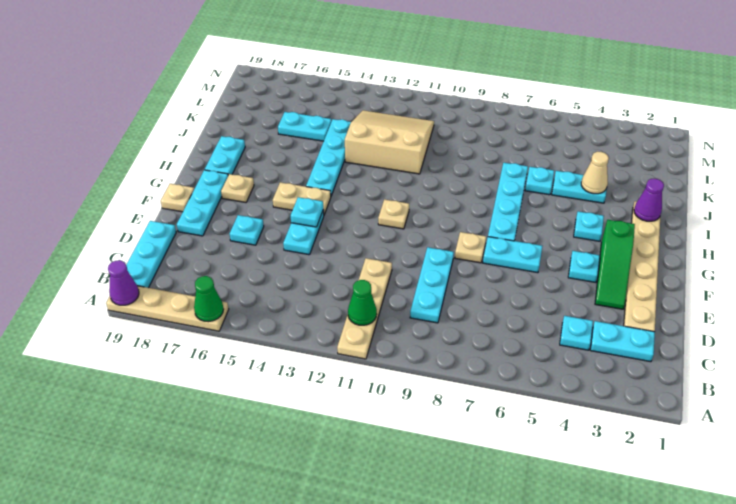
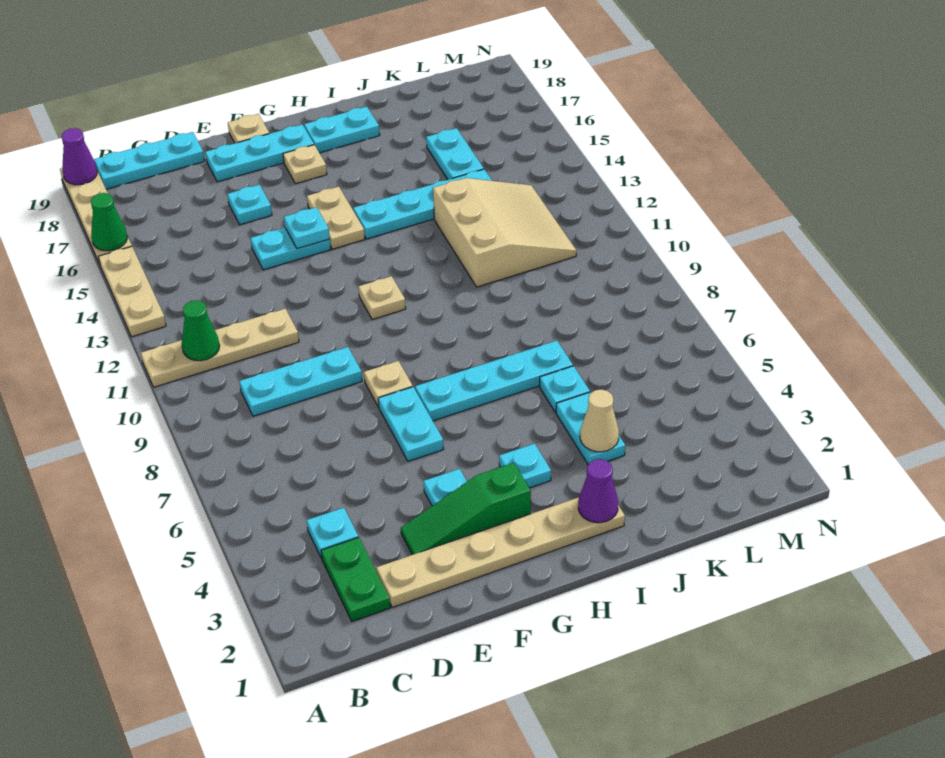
none -> tan 1x3 plate [98,247,166,337]
cyan 1x2 plate [590,321,655,362] -> green 1x2 plate [321,537,390,622]

